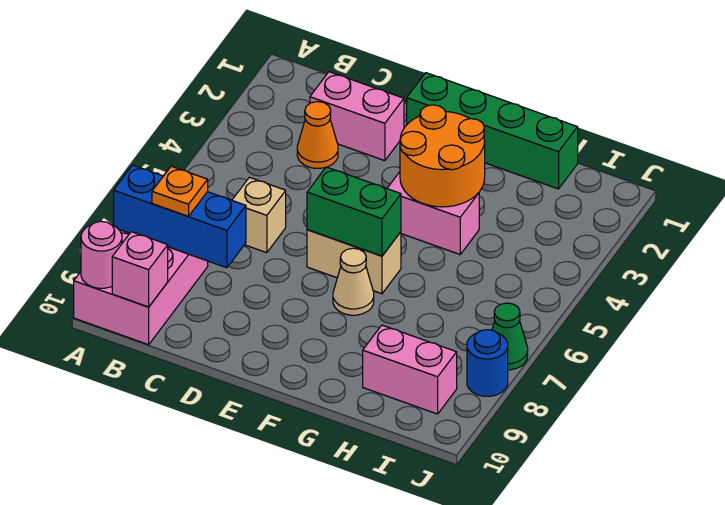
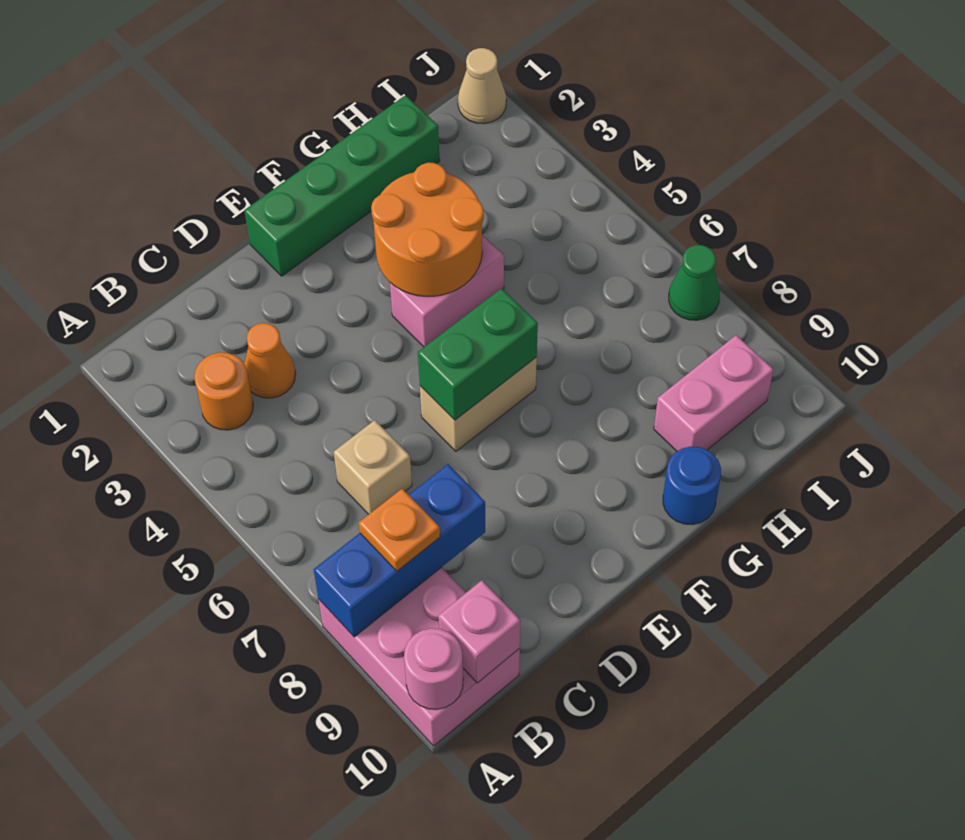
none -> orange 1x1 round brick [194,352,253,430]
pink 1x2 brick [310,72,404,161] -> none
tan 1x1 cone [333,248,374,315] -> tan 1x1 cone moved to [458,48,506,124]
blue 1x1 round brick [467,330,508,396] -> blue 1x1 round brick moved to [663,447,721,525]

